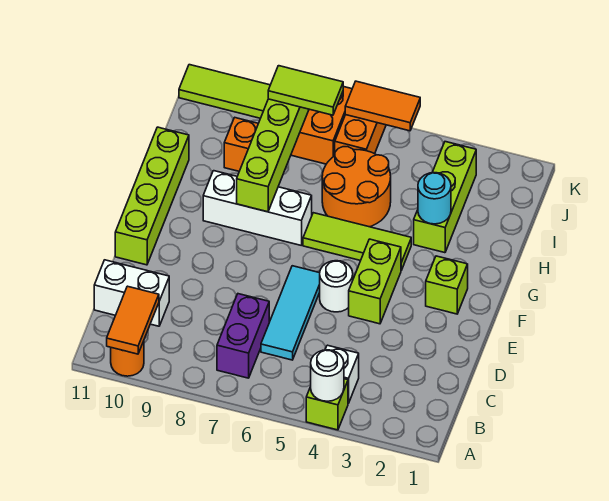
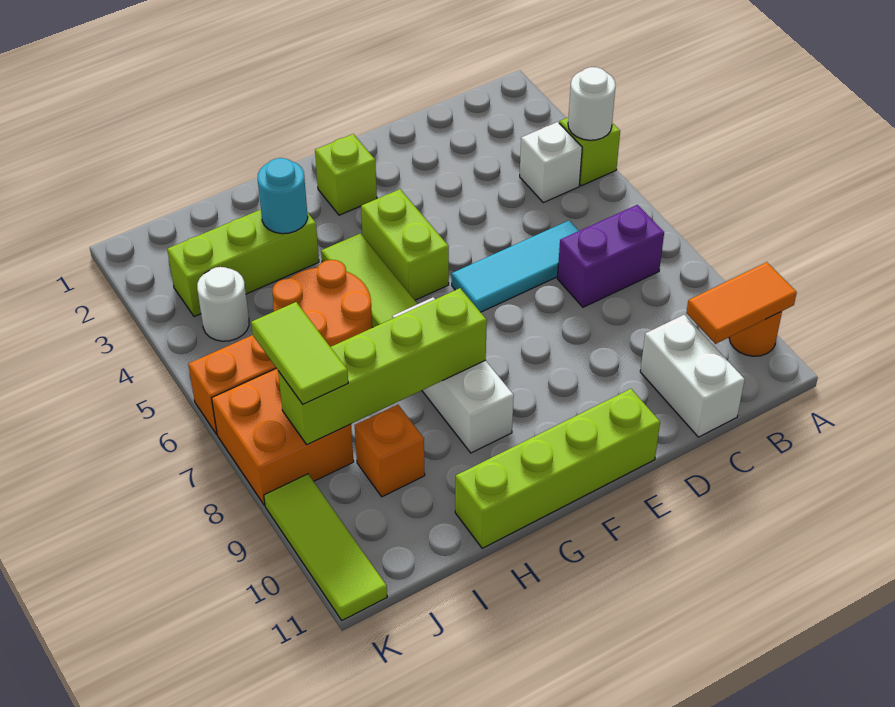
lime 1x2 brick [349,239,401,324] -> lime 1x2 brick turned to [361,189,449,300]
white 1x1 round brick [320,261,353,312] -> white 1x1 round brick moved to [197,267,249,341]
orange 1x2 tile [345,81,420,131] -> none

